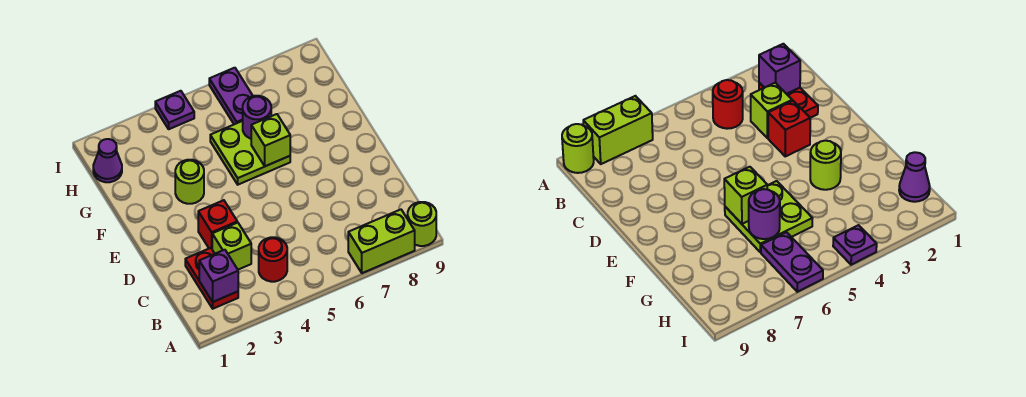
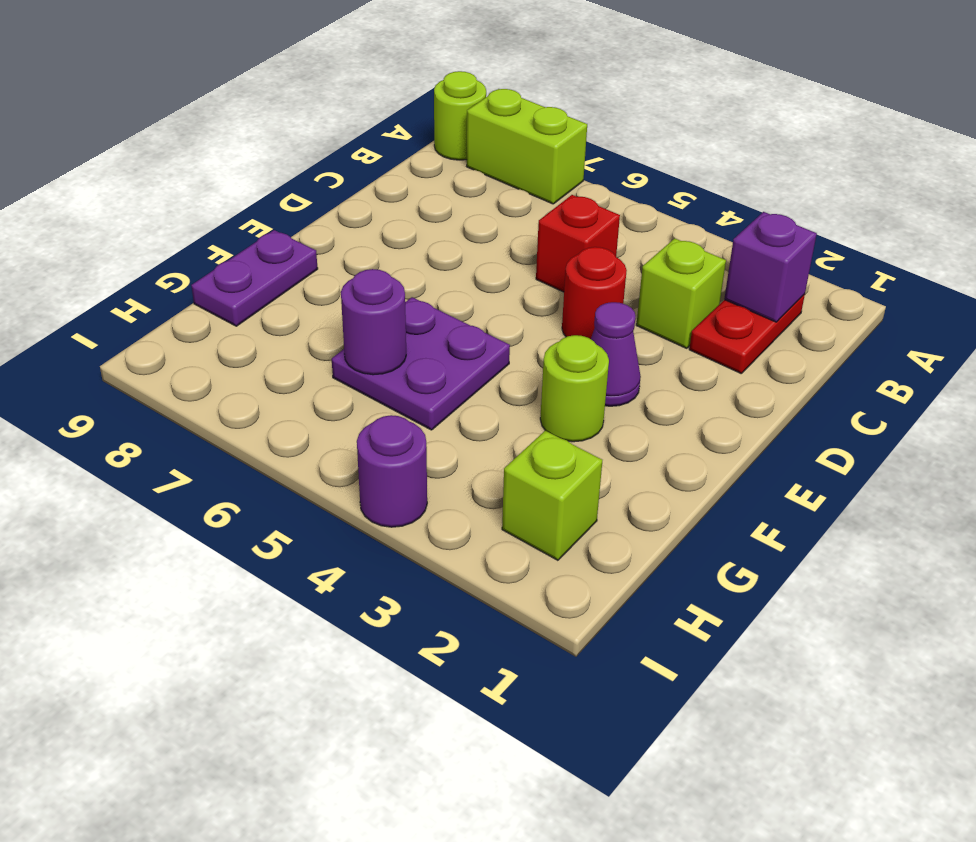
red 1x1 round brick [259,237,287,282] -> red 1x1 round brick moved to [562,247,627,339]
red 1x1 brick [198,200,237,248] -> red 1x1 brick moved to [536,195,620,292]
lime 2x2 plate [210,121,290,185] -> purple 2x2 plate [332,297,510,430]
lime 1x1 brick [251,114,290,166] -> lime 1x1 brick moved to [502,431,602,560]
purple 1x1 cone [93,139,122,182] -> purple 1x1 cone moved to [591,302,641,406]
purple 1x2 plate [209,68,253,124] -> purple 1x2 plate moved to [191,230,318,326]
purple 1x1 plate [155,91,194,129] -> purple 1x1 round brick [357,415,427,527]

